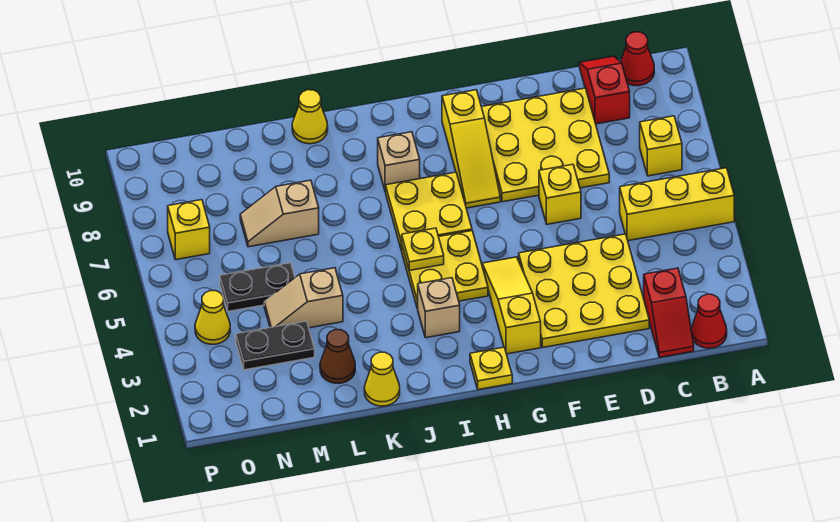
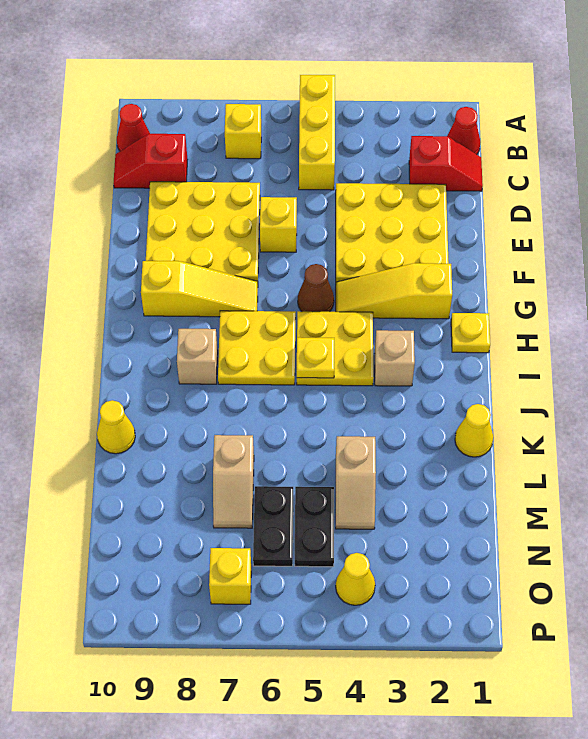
brown 1x1 cone [320,330,355,383] -> brown 1x1 cone moved to [298,264,334,312]
black 1x2 plate [236,321,315,370] -> black 1x2 plate moved to [253,486,293,566]

